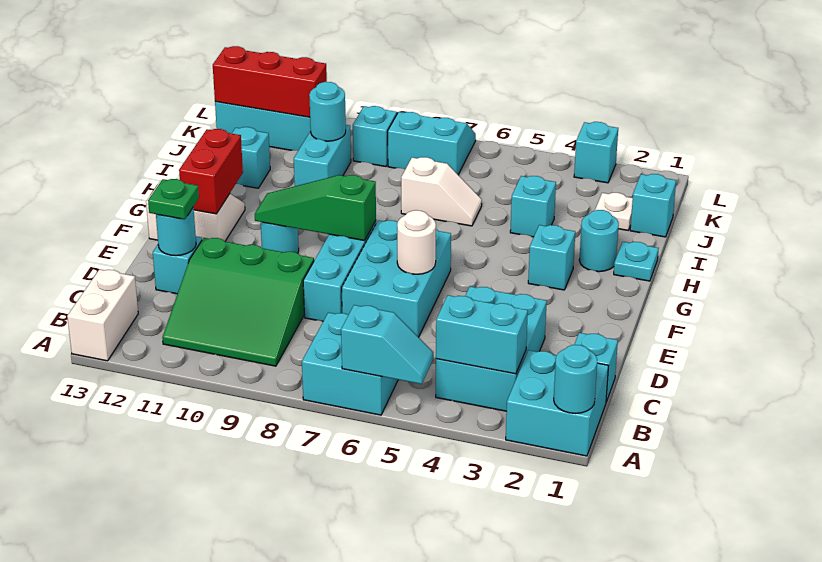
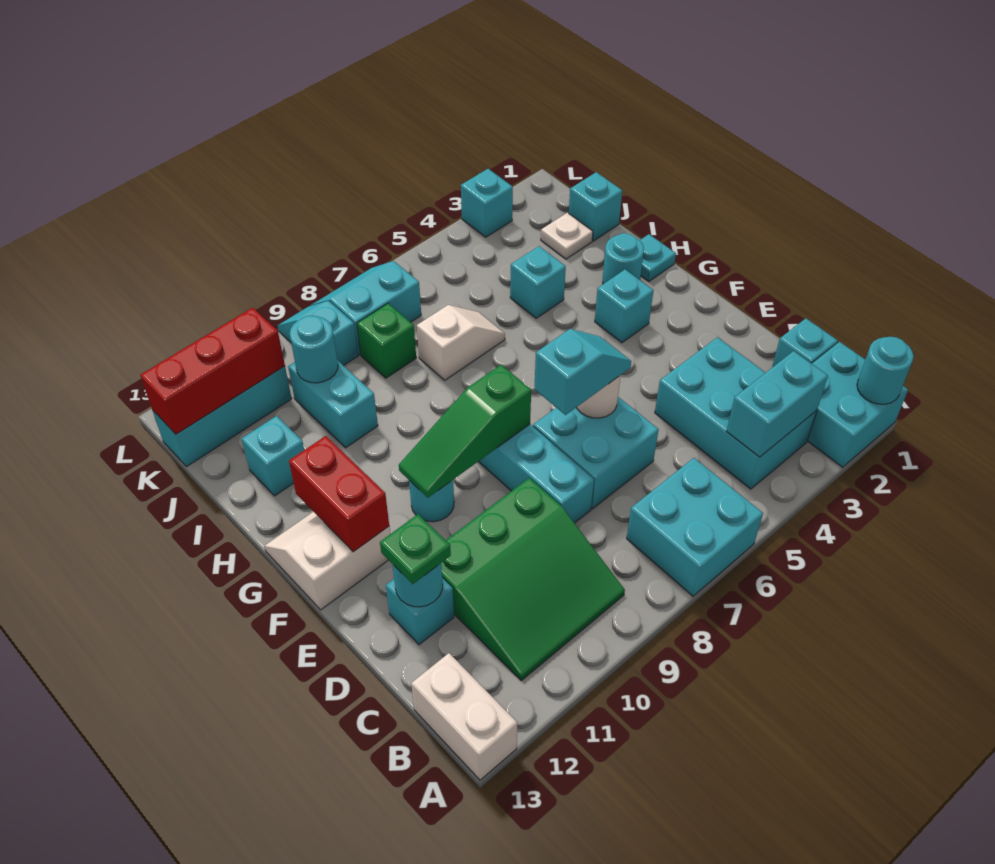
cyan 1x2 slope [341,305,433,384] -> cyan 1x2 slope moved to [534,329,631,415]
cyan 2x3 brick [342,220,451,337] -> cyan 2x2 brick [533,397,659,509]
none -> green 1x1 brick [357,303,416,378]

